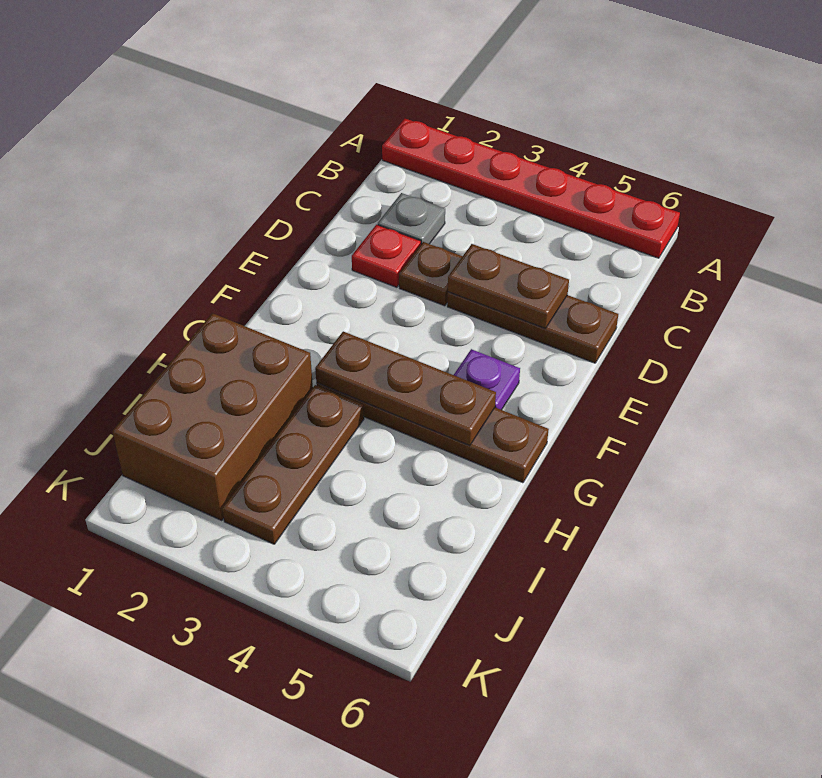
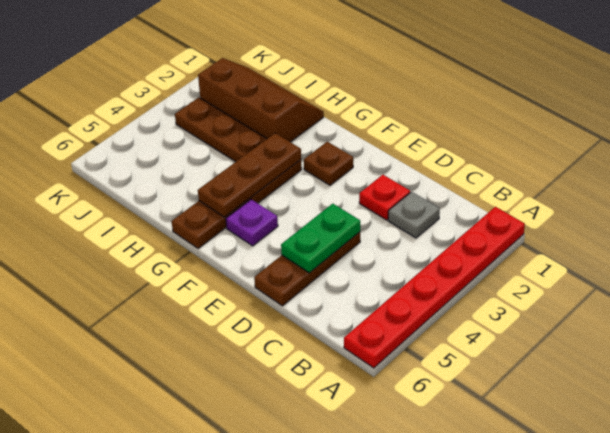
brown 1x1 plate [399,242,462,306] -> brown 1x1 plate moved to [304,142,353,185]
brown 1x2 plate [448,244,569,328] -> green 1x2 plate [281,204,360,273]
brown 2x3 brick [112,313,313,520] -> brown 2x3 slope [198,58,324,142]

